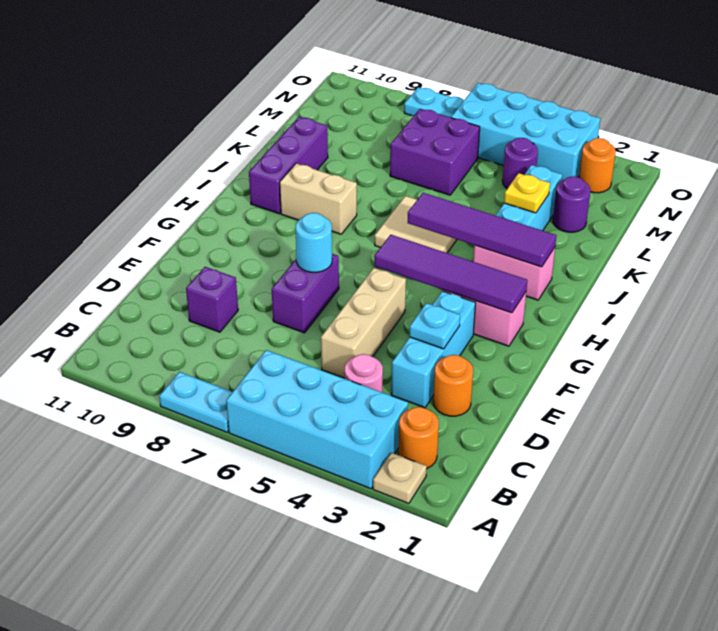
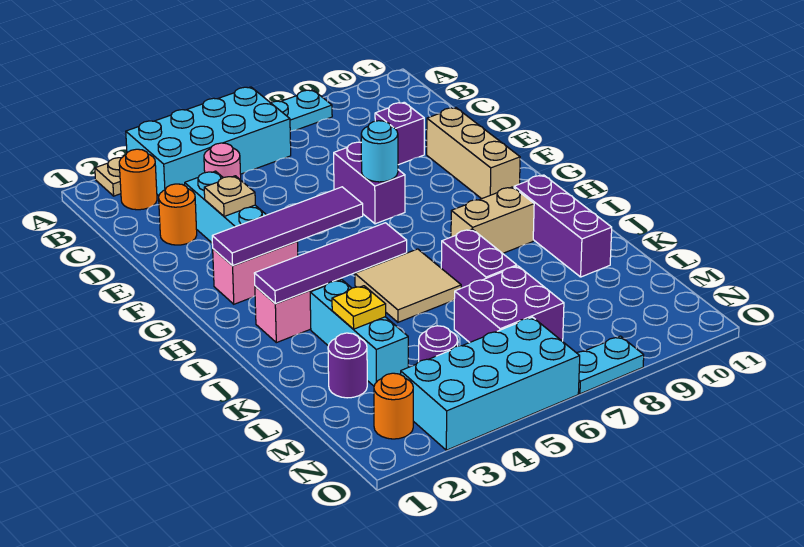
tan 1x3 brick [321,268,406,378] -> tan 1x3 brick moved to [427,108,520,199]
cyan 1x1 plate [410,303,460,349] -> tan 1x1 plate [204,176,255,216]
none -> purple 1x2 brick [441,229,517,288]

